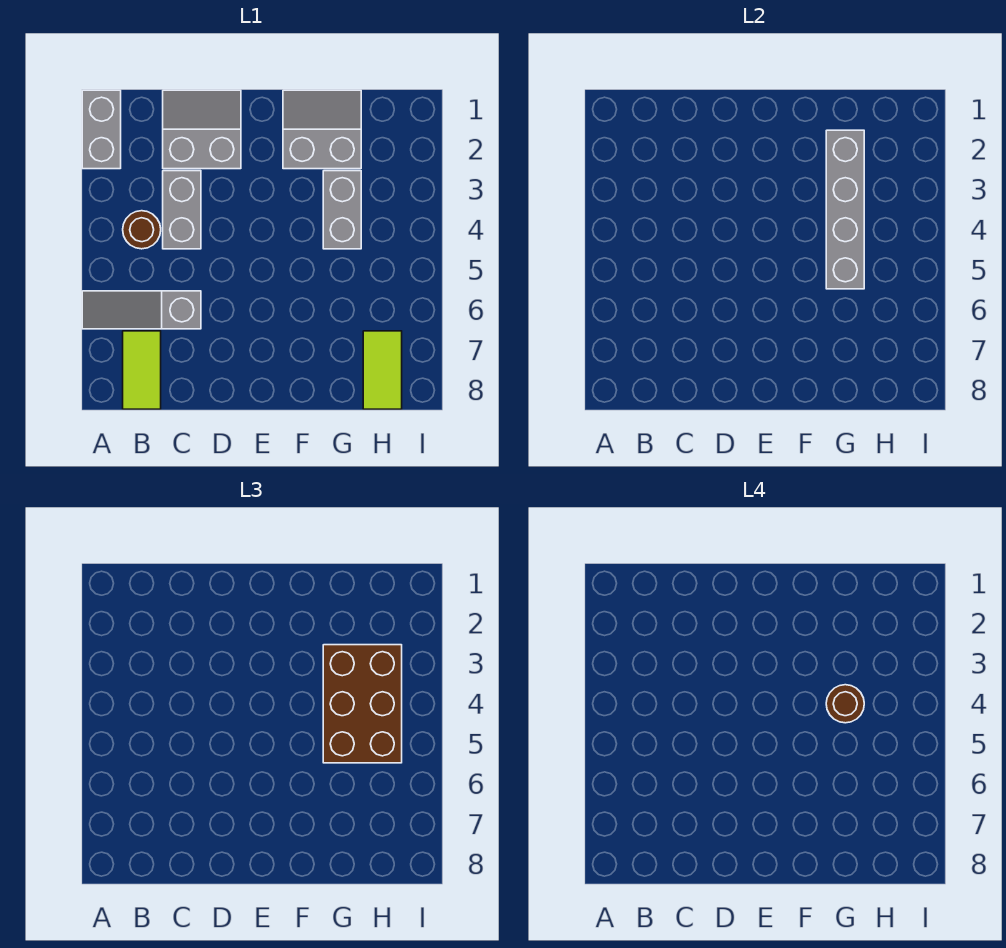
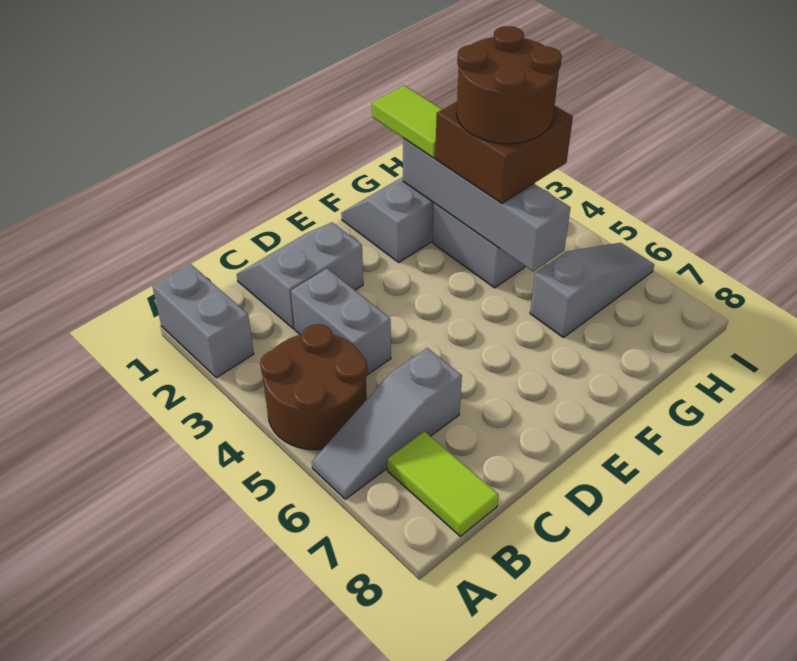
brown 1x1 round brick [123,211,161,249] -> brown 2x2 round brick [260,324,367,450]
brown 2x3 brick [323,645,402,763] -> brown 2x2 brick [435,102,573,203]
brown 1x1 round brick [826,685,864,723] -> brown 2x2 round brick [457,26,562,144]
none -> grey 1x3 slope [530,243,654,338]
lime 1x2 tile [363,331,402,409] -> lime 1x2 tile moved to [372,86,442,158]

